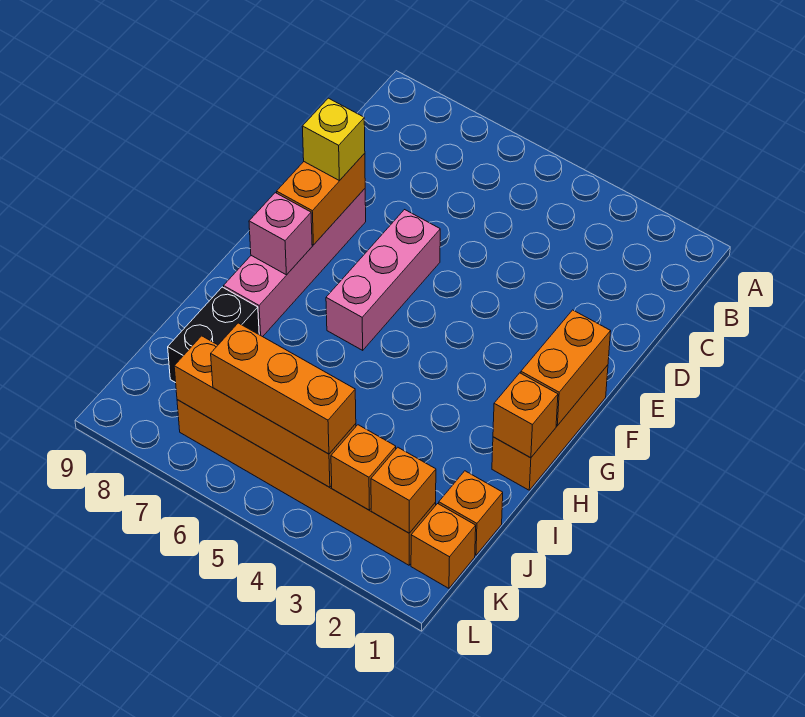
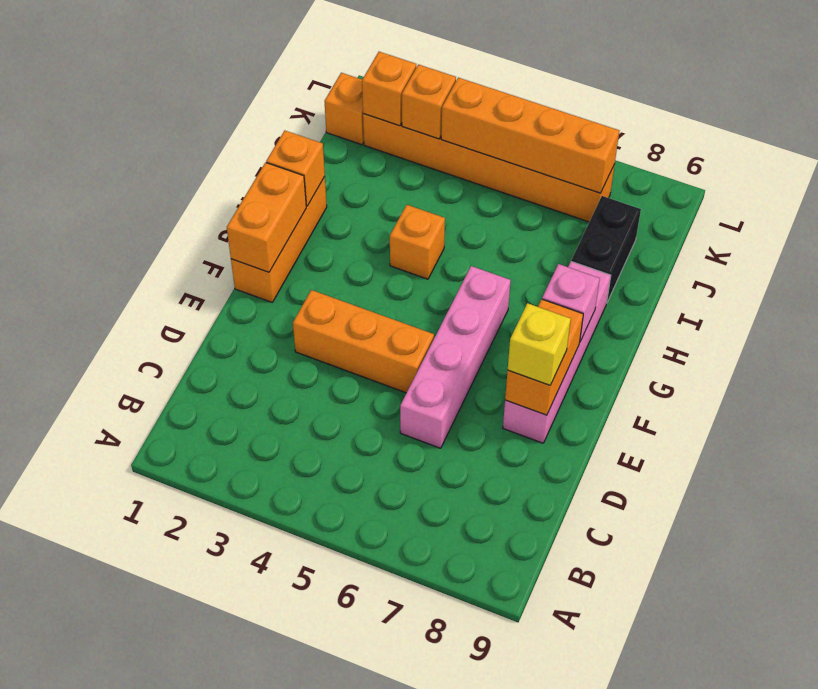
pink 1x3 brick [326,210,440,350] -> pink 1x4 brick [400,266,511,448]
orange 1x1 brick [439,471,503,555] -> orange 1x1 brick moved to [390,205,445,279]
orange 1x3 brick [211,323,356,454] -> orange 1x3 brick moved to [293,290,434,393]

